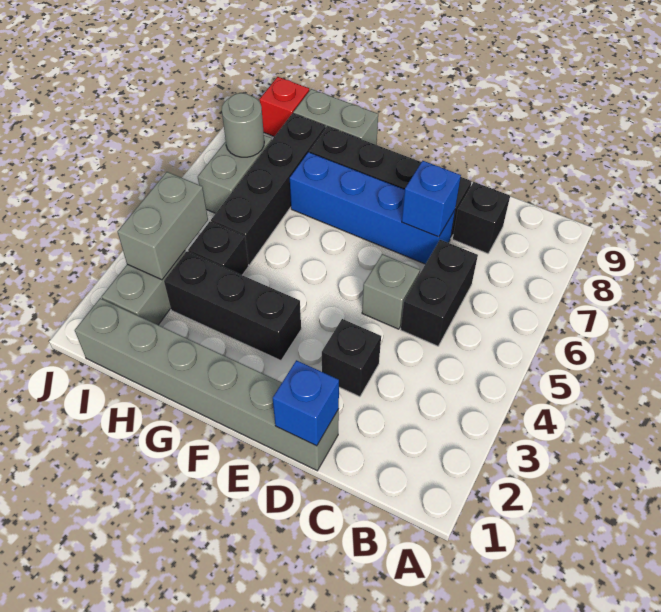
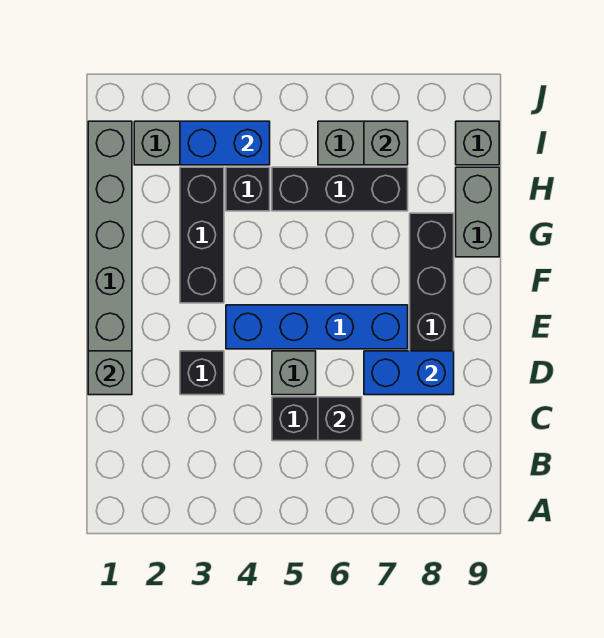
black 1x1 brick [453,182,510,254] -> black 1x1 brick moved to [318,397,362,441]
blue 1x1 brick [273,360,339,446] -> grey 1x1 brick [88,351,132,395]
blue 1x4 brick [290,152,455,264] -> blue 1x4 brick turned to [226,305,408,349]
blue 1x1 brick [402,161,461,237] -> blue 1x2 brick [364,351,454,395]
black 1x4 brick [211,113,325,265] -> black 1x3 brick [272,167,408,211]
grey 1x2 brick [117,172,208,280] -> blue 1x2 brick [180,121,270,165]
grey 1x1 round brick [222,93,264,157] -> grey 1x1 brick [364,121,408,165]
red 1x1 brick [259,77,309,137] -> grey 1x1 brick [456,121,499,165]

